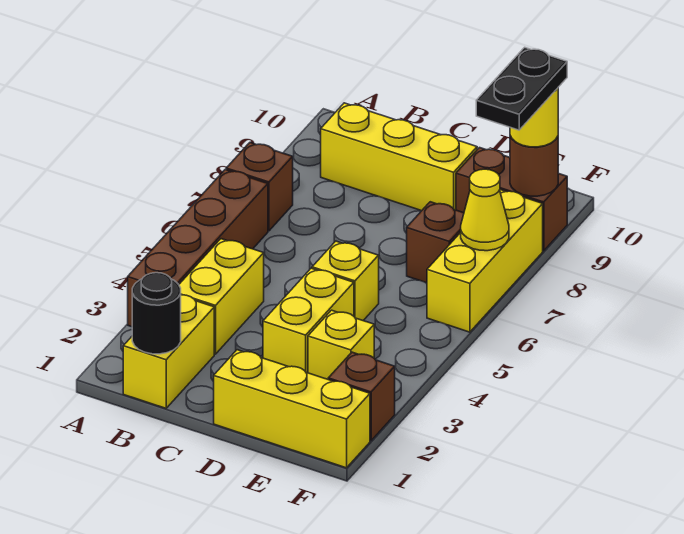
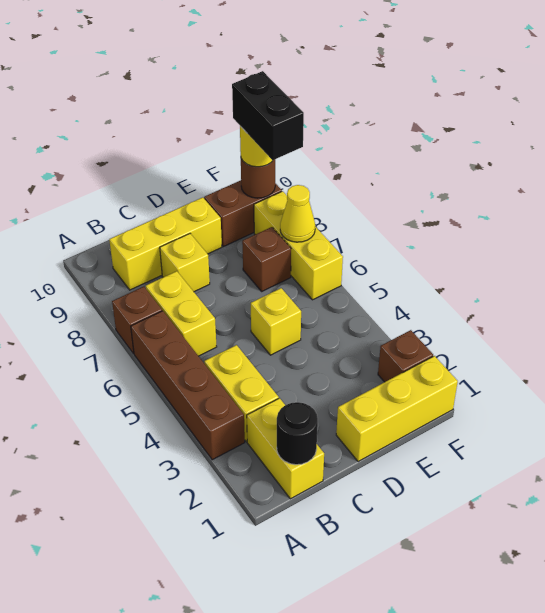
yellow 1x2 brick [263,268,354,373] -> yellow 1x2 brick moved to [146,271,217,356]
yellow 1x1 brick [308,310,374,379] -> yellow 1x1 brick moved to [160,234,210,292]
black 1x2 plate [476,47,567,130] -> black 1x2 brick [232,71,304,160]

